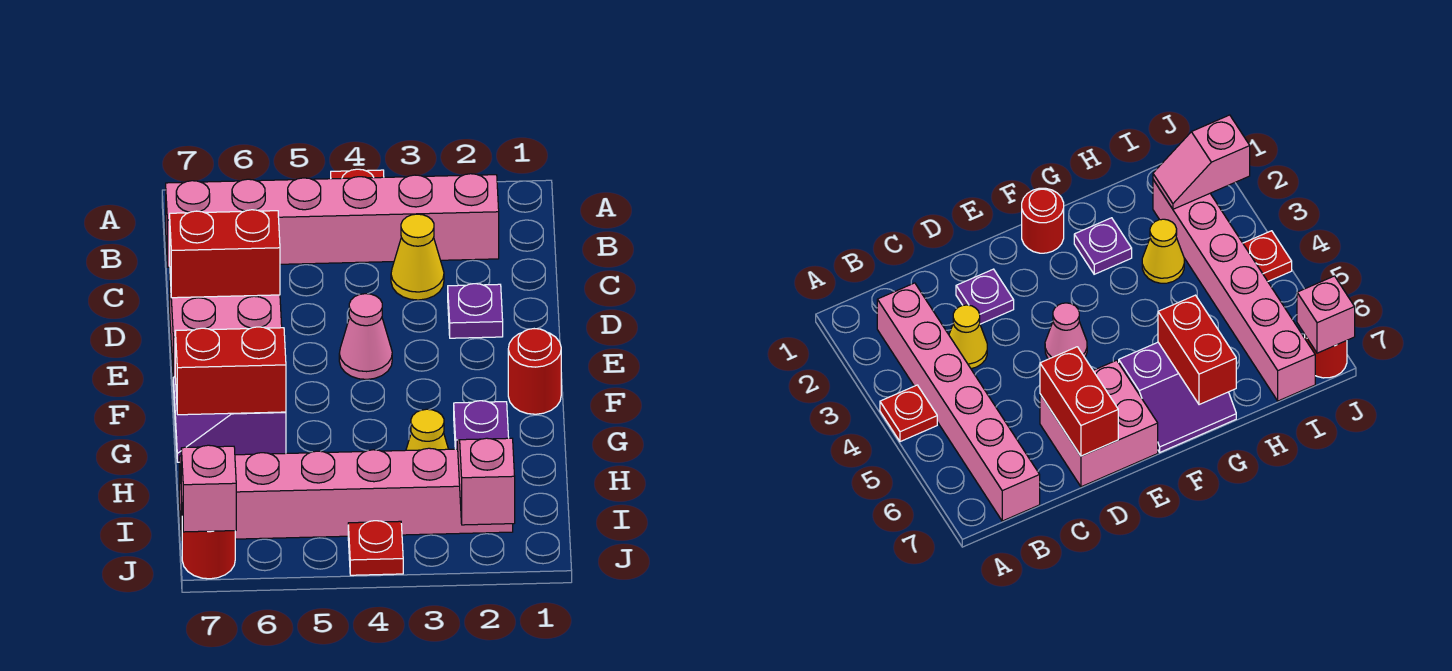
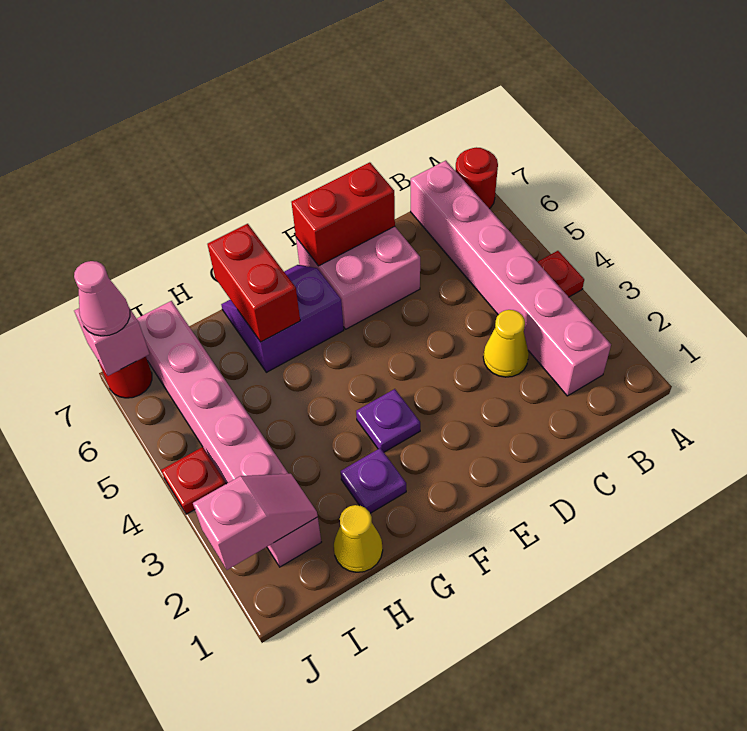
purple 1x1 plate [448,284,503,338] -> purple 1x1 plate moved to [356,389,420,452]
red 1x2 brick [170,210,280,298] -> red 1x2 brick turned to [291,162,395,266]
pink 1x1 cone [339,294,392,379] -> pink 1x1 cone moved to [74,261,130,336]
red 1x1 round brick [508,329,561,414] -> red 1x1 round brick moved to [455,147,498,209]
yellow 1x1 cone [406,409,448,450] -> yellow 1x1 cone moved to [334,505,383,572]

